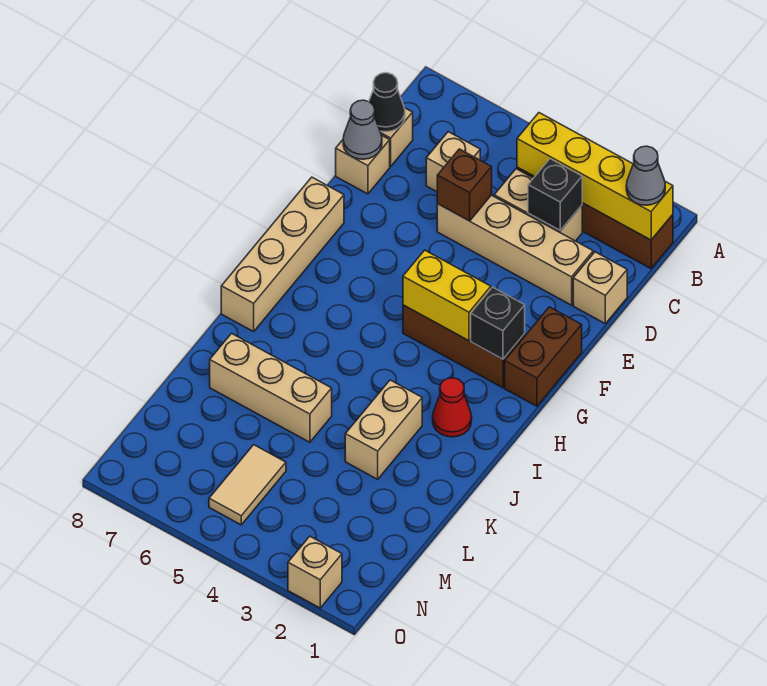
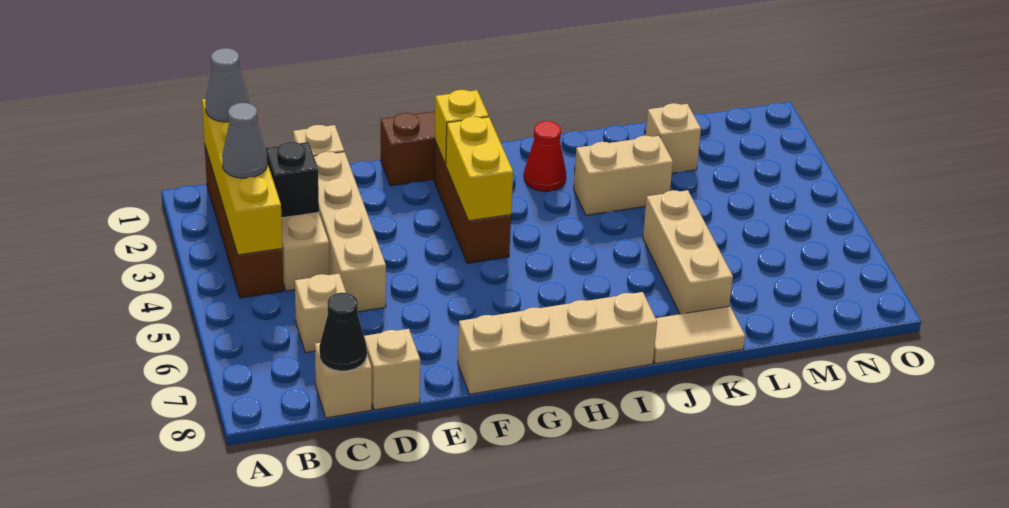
brown 1x1 brick [437,149,492,221] -> none
grey 1x1 cone [343,100,382,159] -> grey 1x1 cone moved to [222,103,267,178]
black 1x1 brick [471,287,525,359] -> yellow 1x1 brick [435,90,489,164]
tan 1x2 tile [209,445,286,525] -> tan 1x2 tile moved to [653,306,745,364]
tan 1x1 brick [288,536,342,608] -> tan 1x1 brick moved to [646,103,701,173]

